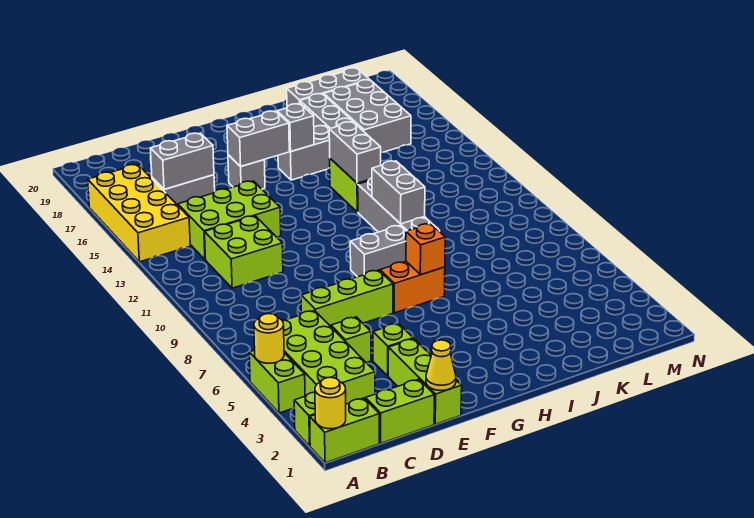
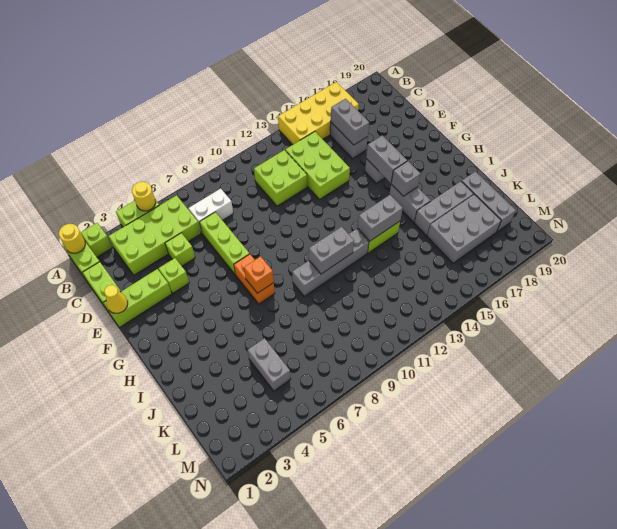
none -> white 1x2 brick [189,189,233,233]
grey 1x2 brick [350,226,406,277] -> grey 1x2 brick moved to [248,338,290,391]

